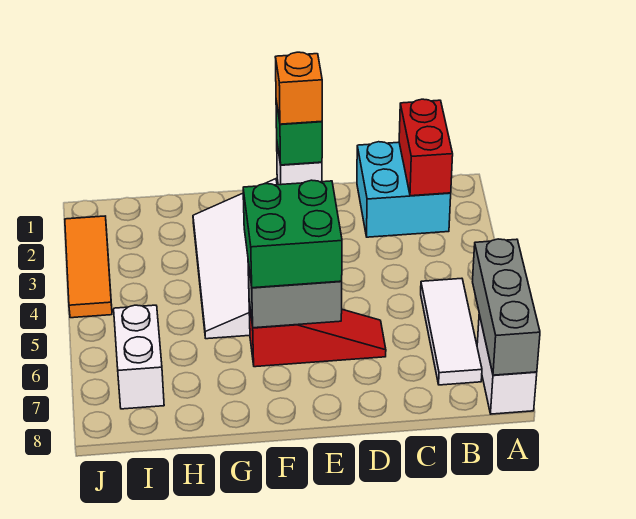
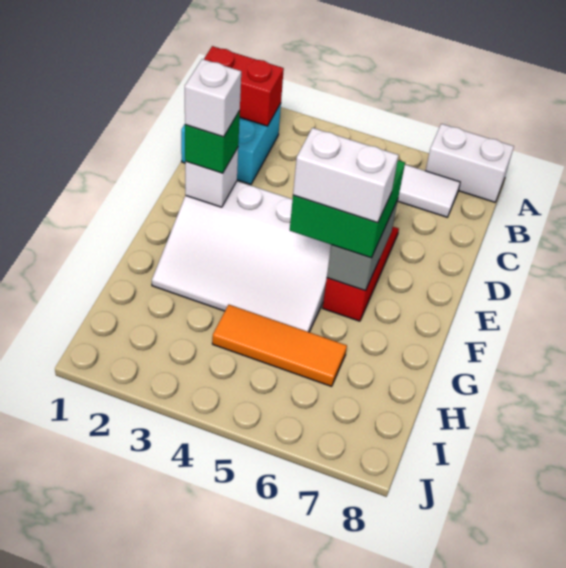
grey 1x3 brick [473,239,540,375] -> none
orange 1x1 brick [275,52,322,124] -> white 1x1 brick [185,59,241,137]
white 1x2 brick [114,305,164,409] -> white 1x2 brick moved to [293,128,399,223]
orange 1x3 tile [65,216,112,318] -> orange 1x3 tile moved to [212,305,347,386]

